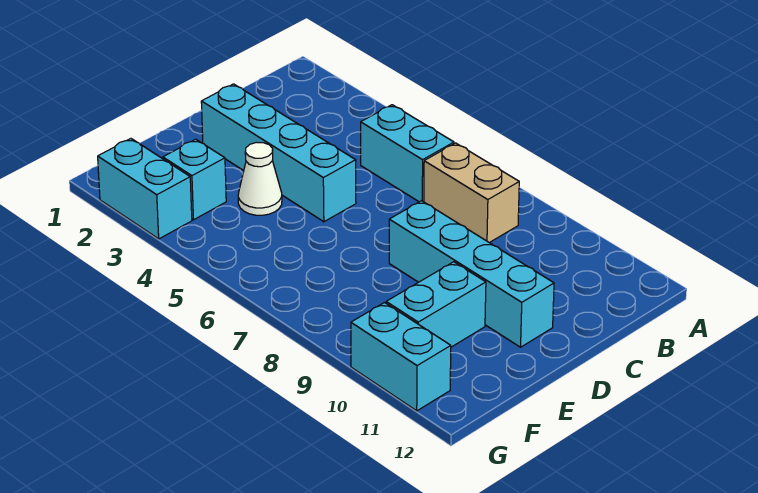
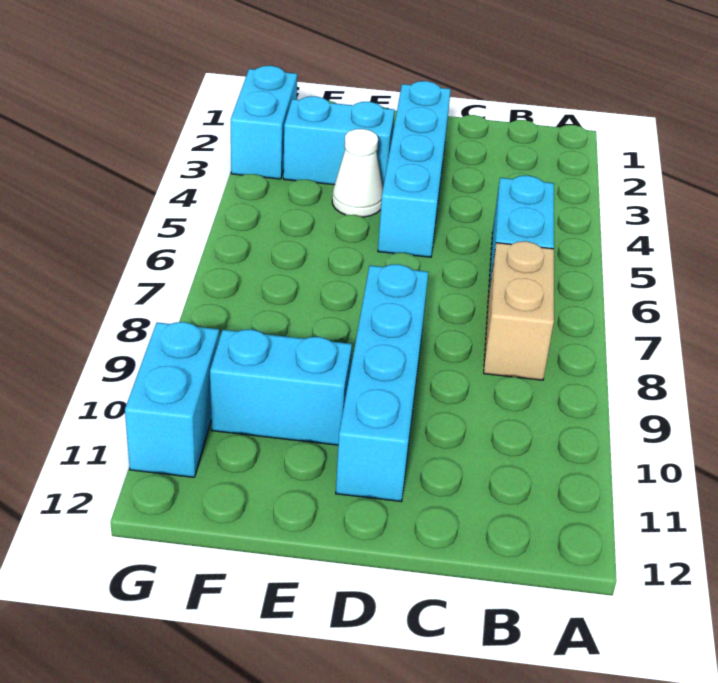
cyan 1x1 brick [163,139,226,220] -> cyan 1x2 brick [283,96,395,187]

